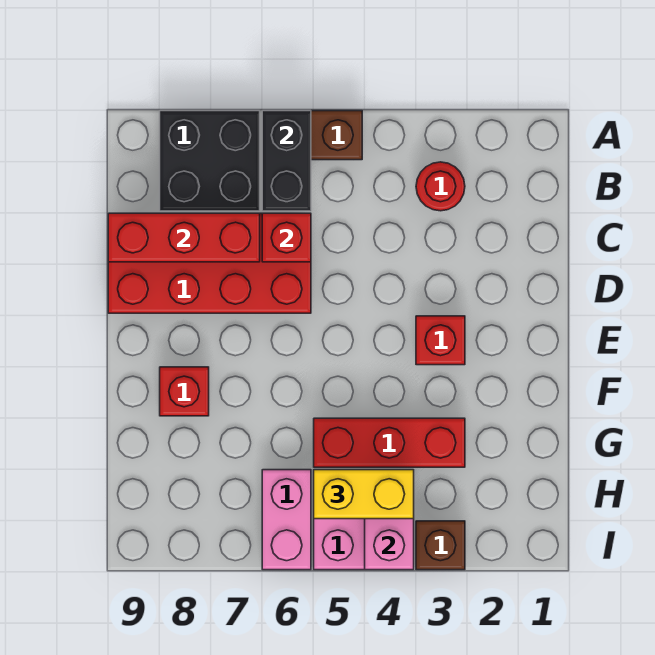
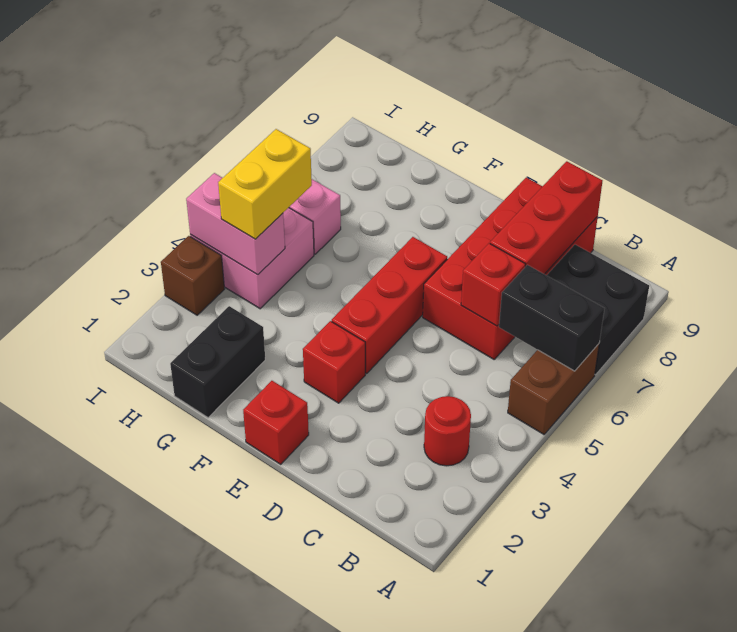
red 1x1 brick [160,367,209,416] -> red 1x1 brick moved to [243,381,309,464]
none -> black 1x2 brick [170,306,265,418]
red 1x3 brick [314,418,465,467] -> red 1x3 brick moved to [332,237,447,373]

